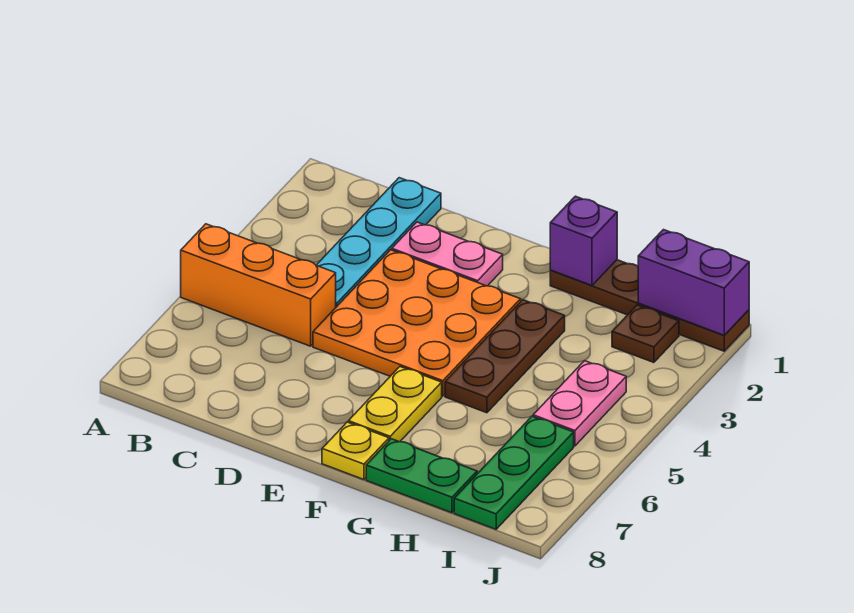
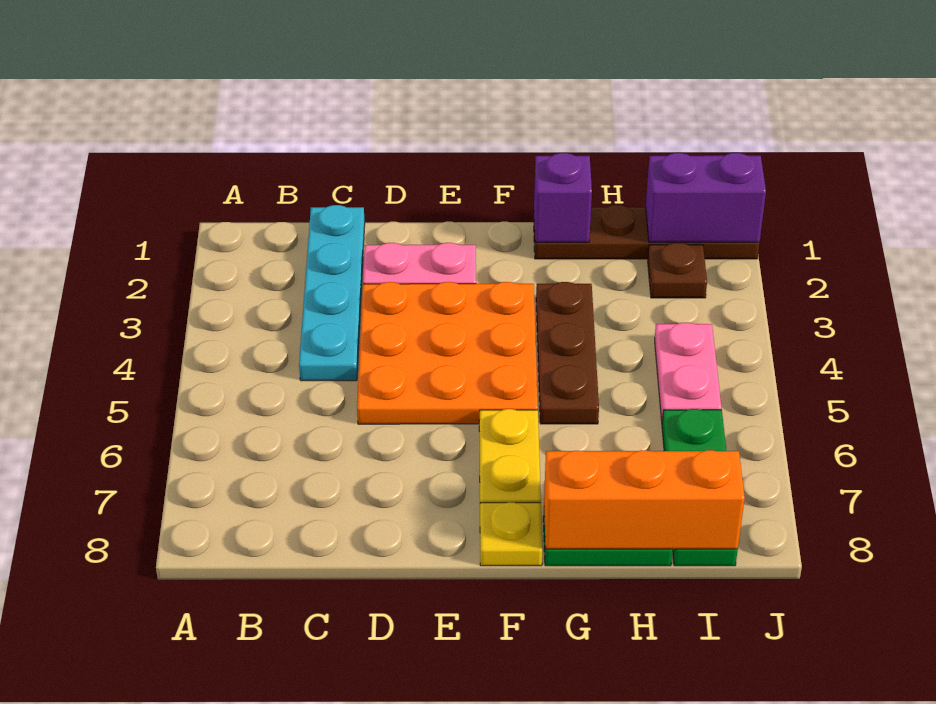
orange 1x3 brick [181,224,336,346] -> orange 1x3 brick moved to [544,450,745,549]

